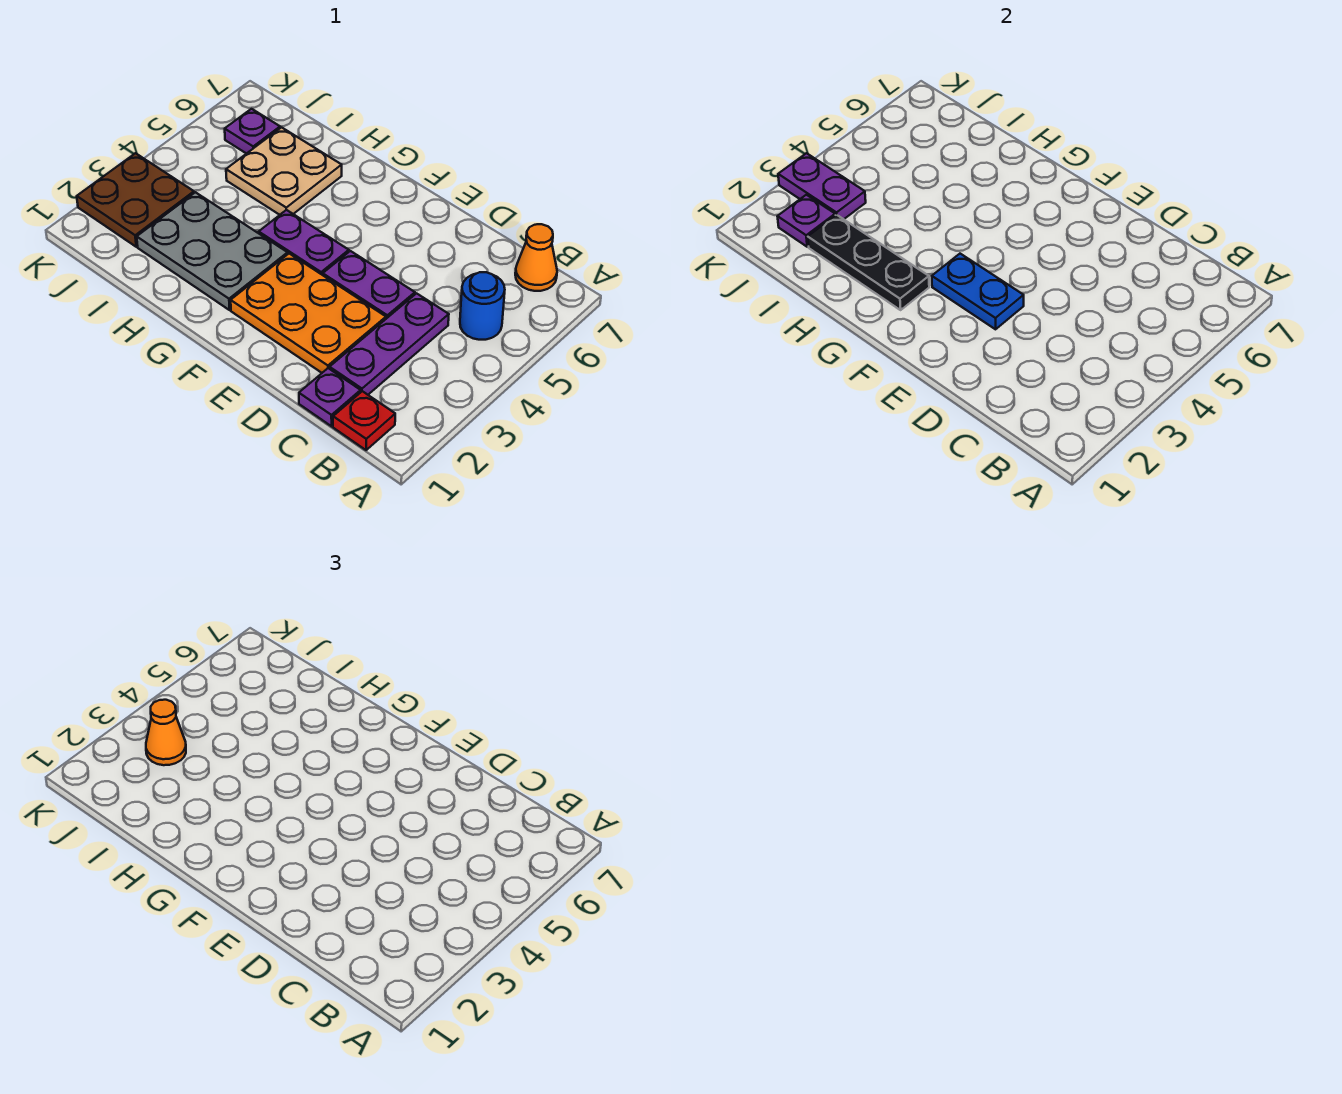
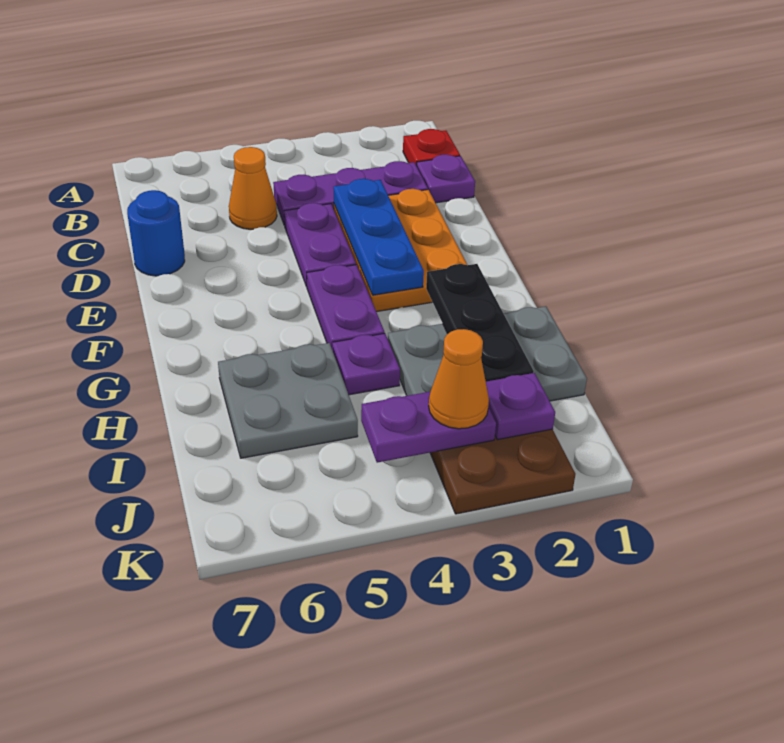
blue 1x1 round brick [460,272,505,340] -> blue 1x1 round brick moved to [127,190,185,276]
orange 1x1 cone [515,224,557,291] -> orange 1x1 cone moved to [229,147,277,229]
blue 1x2 plate [932,254,1024,329] -> blue 1x3 plate [333,179,424,295]
grey 2x3 plate [137,192,288,310] -> grey 2x3 plate turned to [388,306,587,401]
tan 2x2 plate [226,127,342,215] -> grey 2x2 plate [218,343,358,458]
purple 1x2 plate [778,153,866,219] -> purple 1x2 plate turned to [361,392,496,463]
purple 1x1 plate [225,109,280,154] -> purple 1x1 plate moved to [332,334,400,395]

